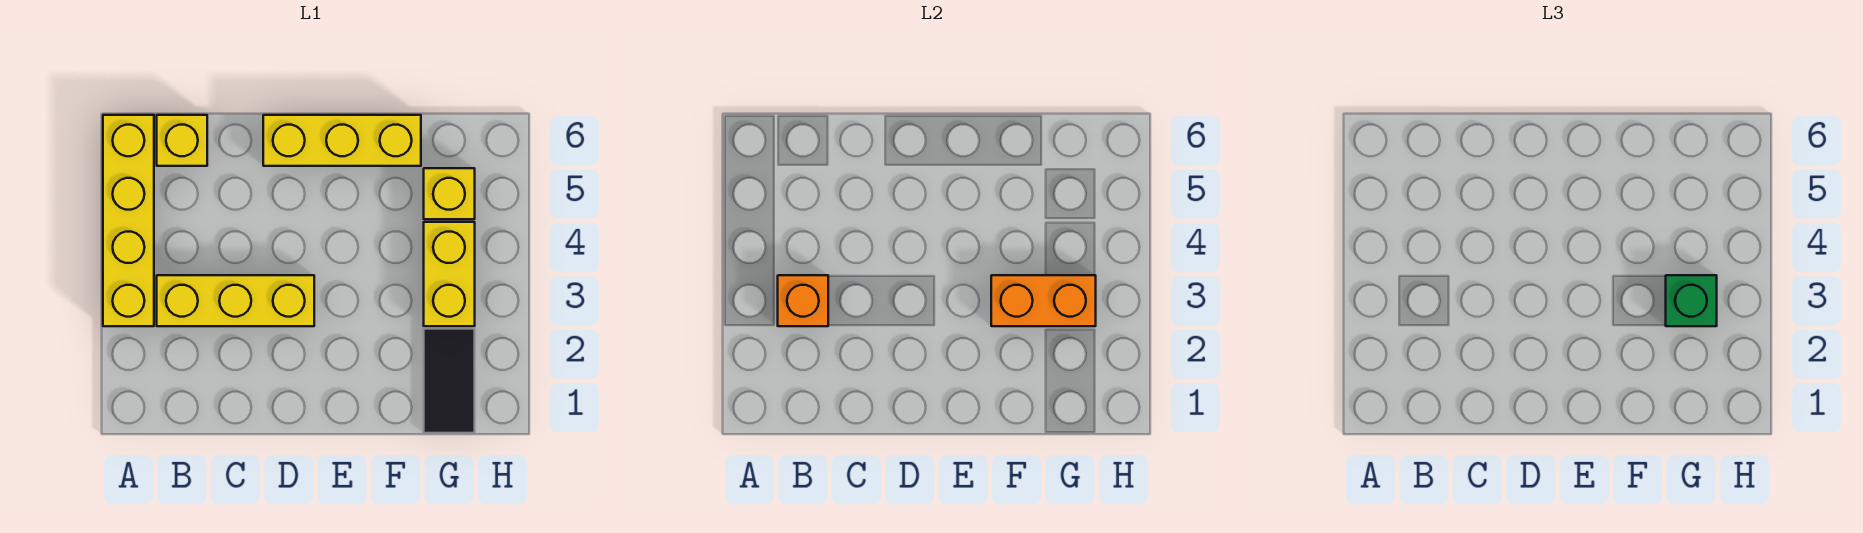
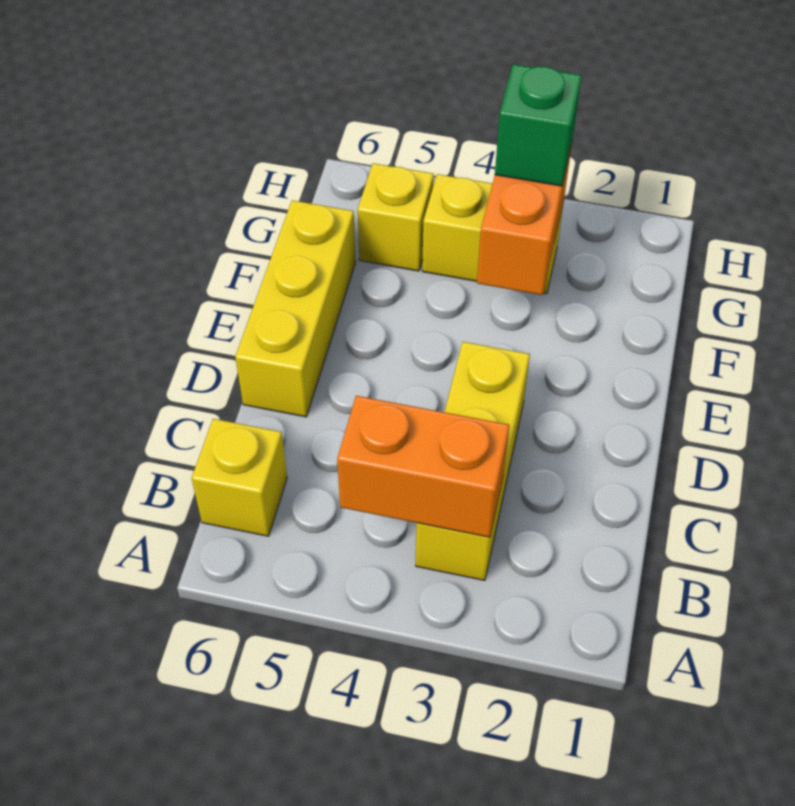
yellow 1x4 brick [103,115,154,326] -> none
orange 1x1 brick [778,275,828,326] -> orange 1x2 brick [337,396,509,537]
black 1x2 tile [424,329,475,433] -> none

